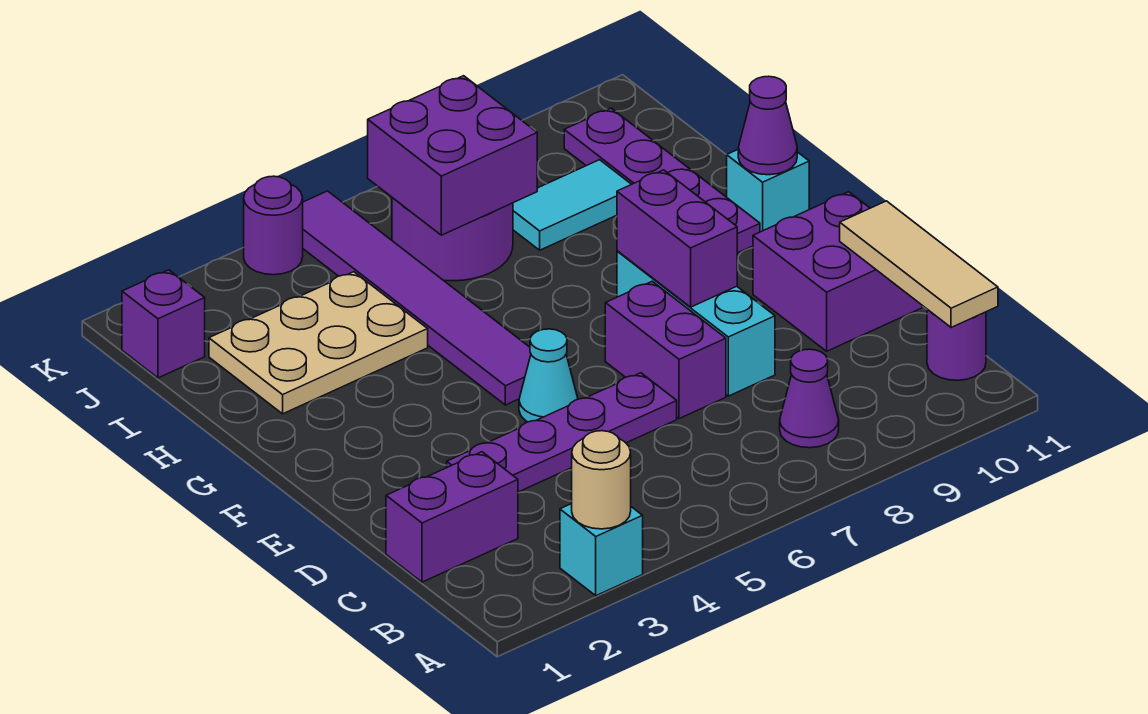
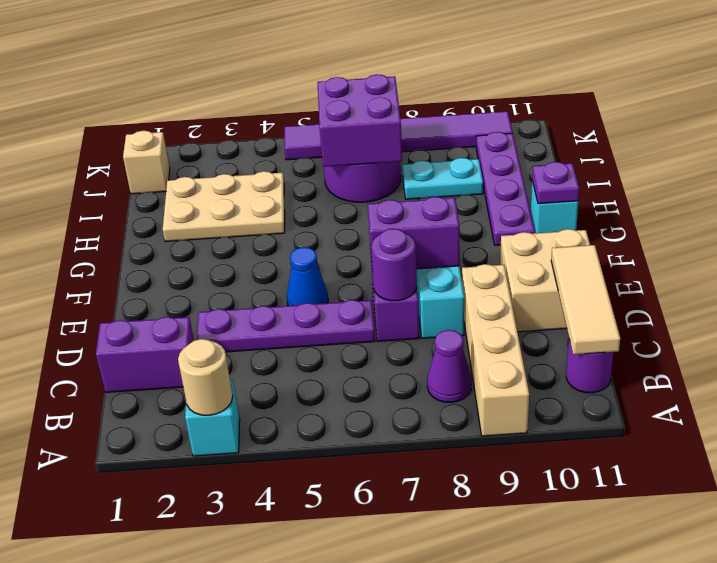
none -> tan 1x4 brick [462,264,529,436]
purple 2x2 brick [753,192,922,351] -> tan 2x2 brick [500,229,590,332]
cyan 1x1 cone [519,329,578,422] -> blue 1x1 cone [287,247,328,306]
purple 1x2 brick [617,170,737,307] -> purple 1x2 brick turned to [368,197,460,272]
purple 1x6 tile [303,191,531,405] -> purple 1x6 tile turned to [284,111,513,160]
purple 1x1 cone [738,76,797,175] -> purple 1x1 plate [532,162,579,204]
cyan 1x2 tile [513,160,631,250] -> cyan 1x2 plate [402,158,483,199]
purple 1x1 brick [122,270,205,378] -> tan 1x1 brick [123,131,170,194]
purple 1x1 round brick [244,176,303,275] -> purple 1x1 round brick moved to [371,229,417,301]

